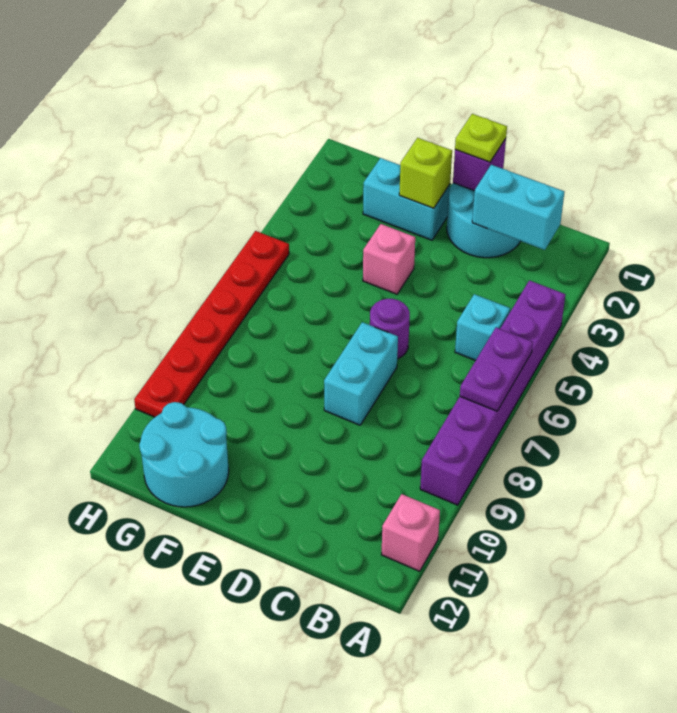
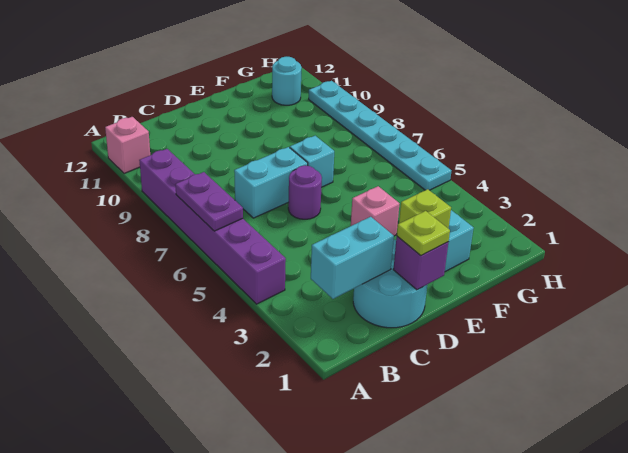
cyan 1x1 brick [455,294,510,361] -> cyan 1x1 brick moved to [290,136,334,187]
cyan 1x2 brick [324,322,398,425] -> cyan 1x2 brick turned to [234,147,308,218]
cyan 2x2 round brick [139,402,229,507] -> cyan 1x1 round brick [272,57,302,105]
red 1x6 plate [134,231,289,417] -> cyan 1x6 plate [309,81,451,190]

